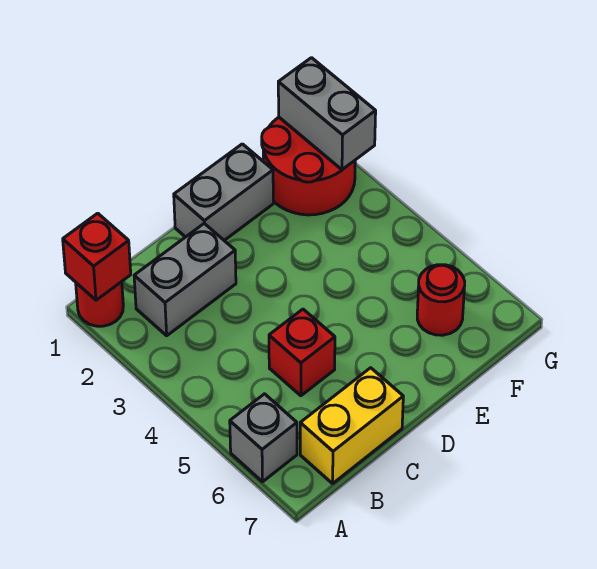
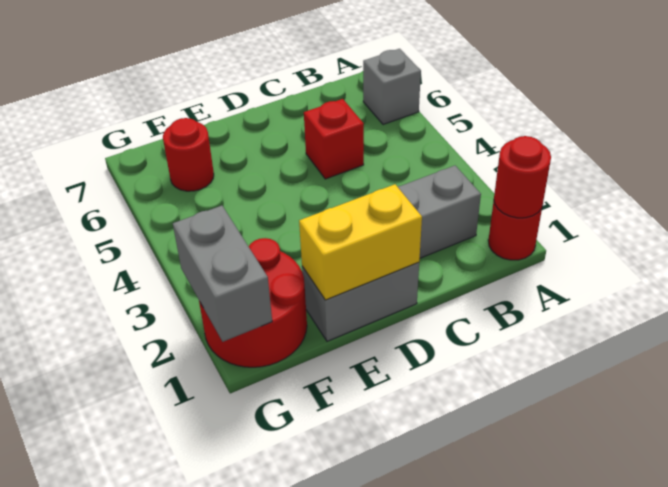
red 1x1 brick [63,213,131,300] -> red 1x1 round brick [494,136,551,218]
yellow 1x2 brick [300,368,403,484] -> yellow 1x2 brick moved to [299,184,422,300]

